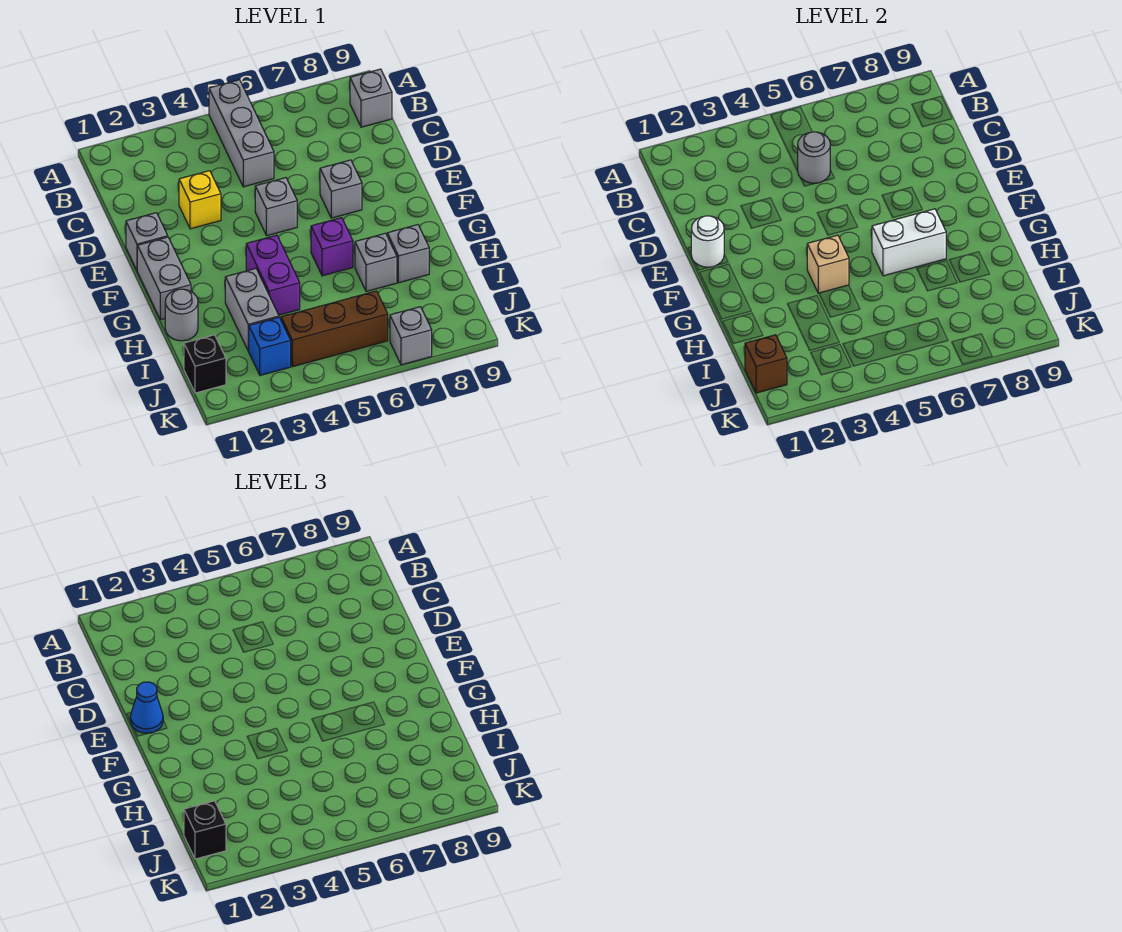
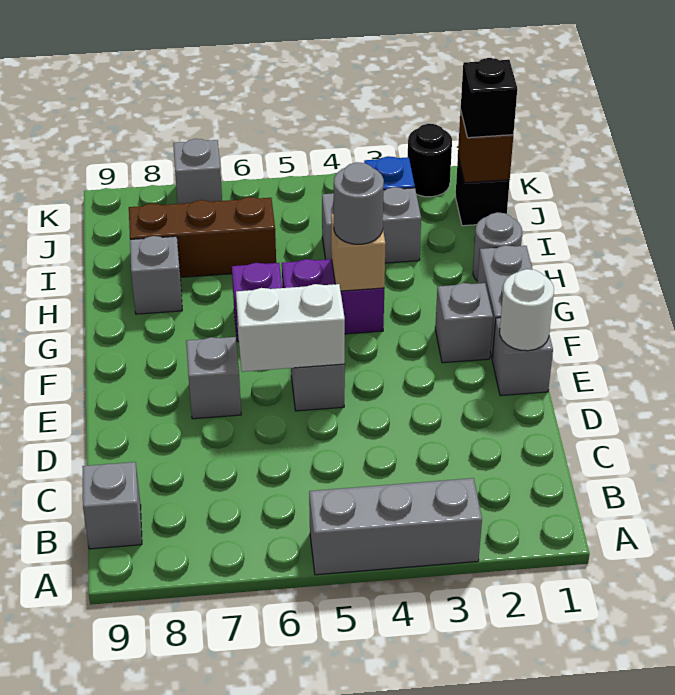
grey 1x3 brick [209,80,274,187] -> grey 1x3 brick turned to [309,478,482,575]
grey 1x1 round brick [798,132,830,183] -> grey 1x1 round brick moved to [334,162,384,244]
yellow 1x1 brick [179,171,221,229] -> none
blue 1x1 cone [130,682,163,733] -> none
purple 1x2 brick [246,235,300,315] -> purple 1x2 brick turned to [282,259,384,334]
white 1x2 brick [872,209,946,276] -> white 1x2 brick moved to [236,284,345,372]
grey 1x2 brick [225,269,279,351] -> grey 1x2 brick turned to [322,187,421,263]
grey 1x1 brick [355,233,397,292] -> grey 1x1 brick moved to [435,283,493,363]
brown 1x3 brick [281,291,388,367] -> brown 1x3 brick moved to [129,197,276,277]
none -> black 1x1 round brick [408,124,452,197]

